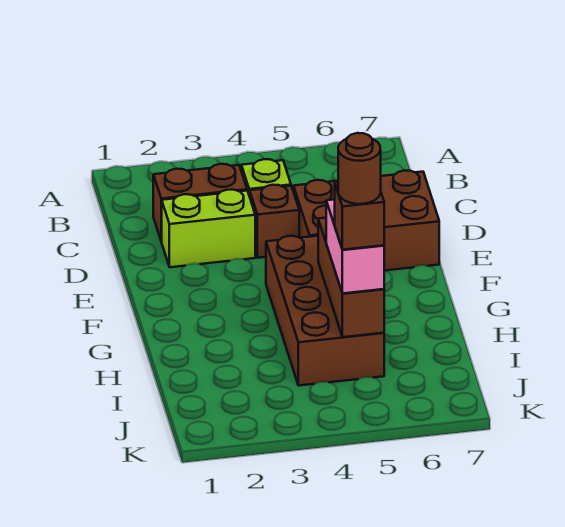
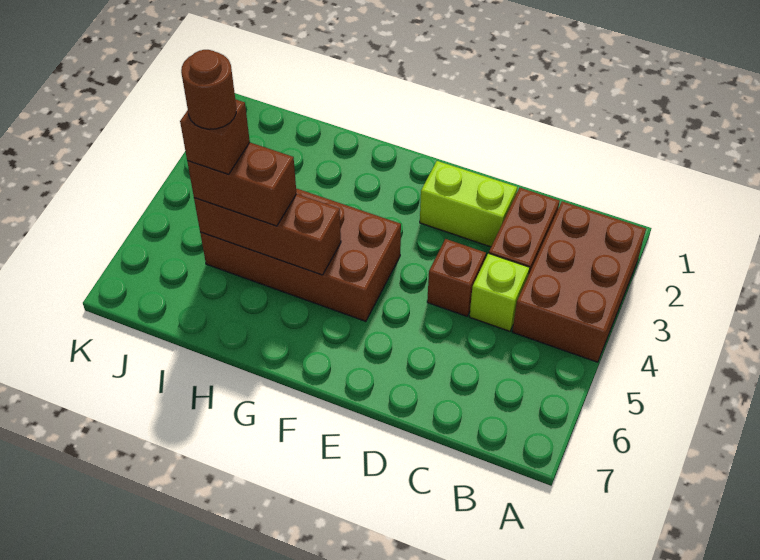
lime 1x2 brick [161,190,255,267] -> lime 1x2 brick turned to [420,161,517,247]
brown 2x3 brick [294,171,439,271] -> brown 2x3 brick moved to [512,201,646,362]
pink 1x2 brick [326,199,384,293] -> brown 1x2 brick [187,142,296,226]

